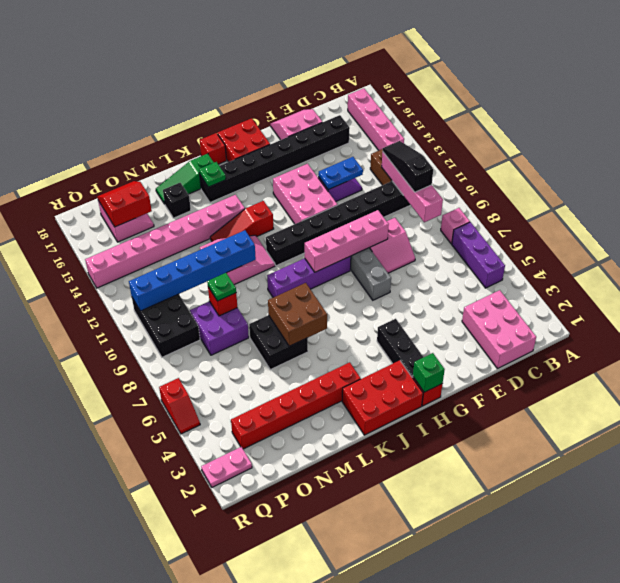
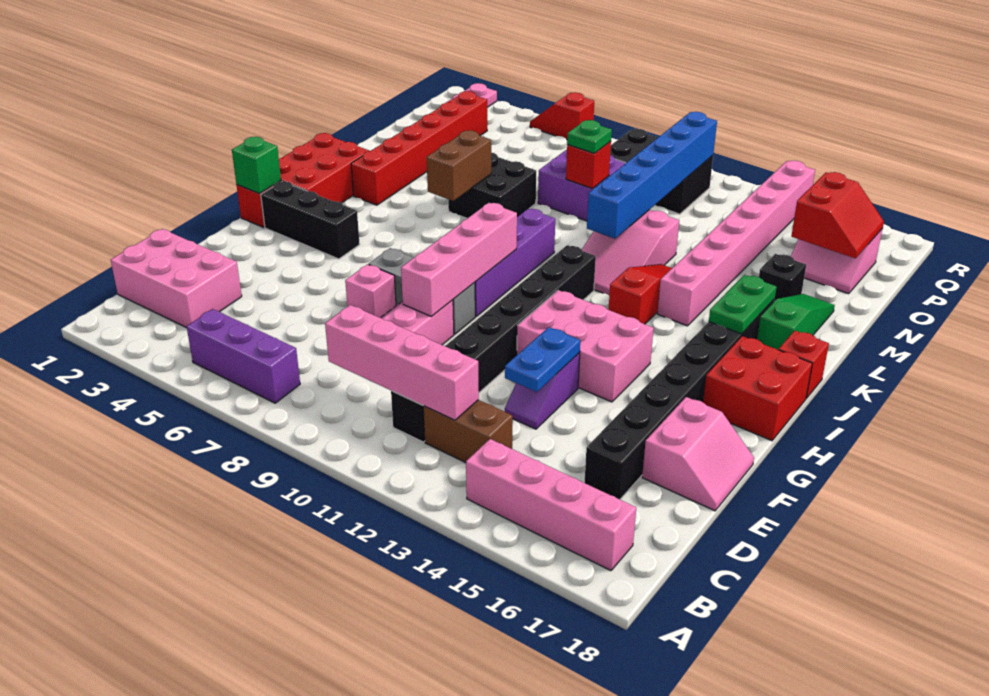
pink 1x1 brick [441,208,470,244] -> pink 1x1 brick moved to [345,264,396,318]
black 1x3 slope [383,141,433,192] -> none
brown 2x2 brick [268,283,327,346] -> brown 1x2 brick [427,130,491,201]
green 1x1 plate [199,162,226,187] -> green 1x2 plate [709,275,777,334]

